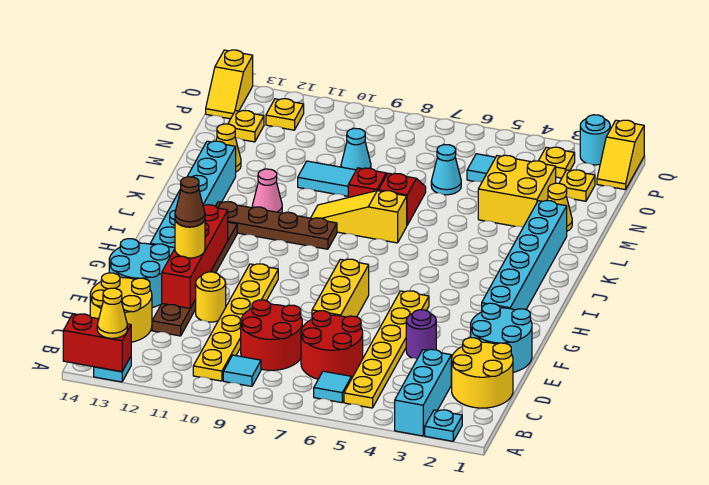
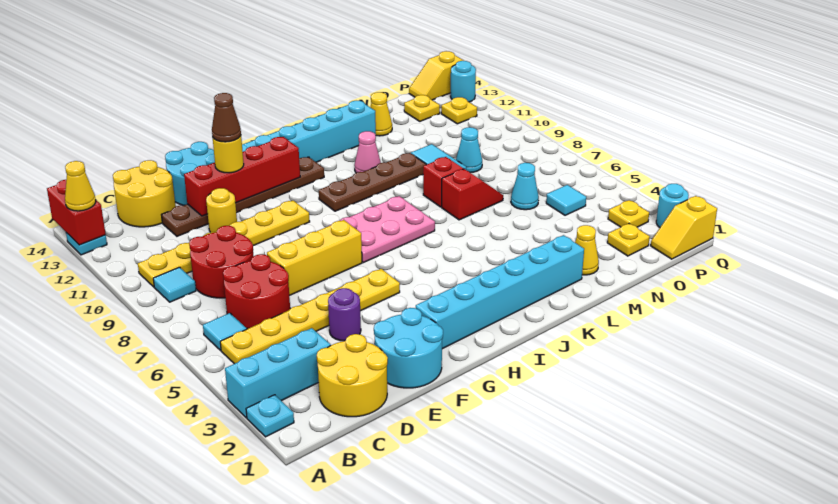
none -> pink 2x3 plate [329,196,435,263]
brown 1x4 plate [216,202,337,249] -> brown 1x4 plate turned to [319,153,426,211]
yellow 1x3 slope [311,191,407,243] -> none
yellow 2x2 brick [478,155,556,227] -> none
none -> cyan 1x1 round brick [450,61,476,102]

